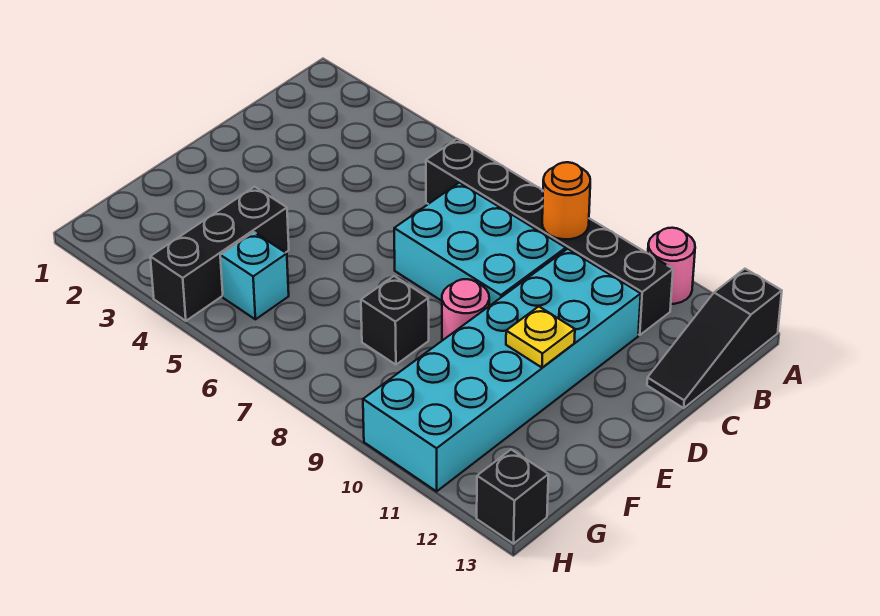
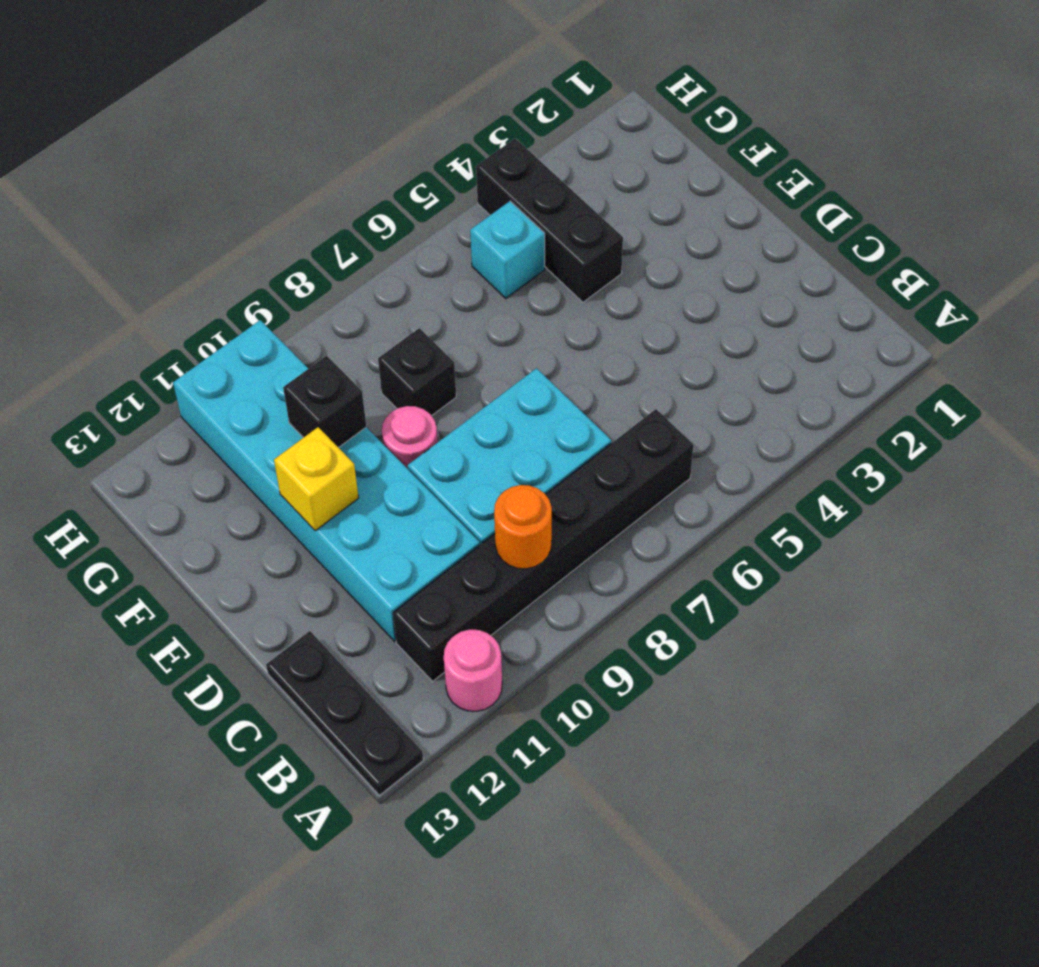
black 1x3 slope [647,269,782,408] -> black 1x3 plate [266,631,423,795]
yellow 1x1 plate [506,306,575,368] -> yellow 1x1 brick [274,427,359,531]
black 1x1 brick [477,450,548,544] -> black 1x1 brick moved to [283,356,366,448]

